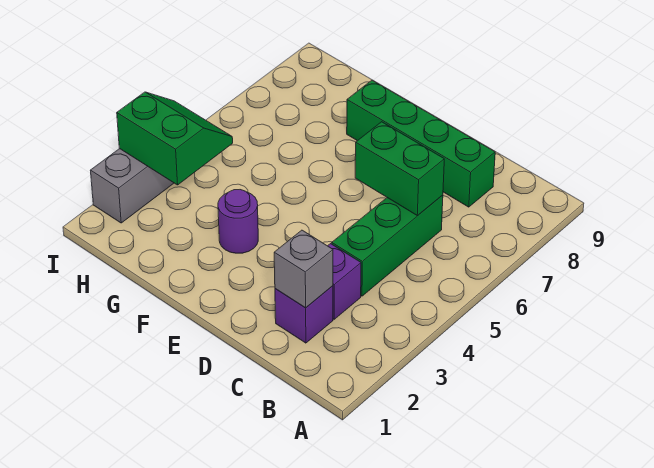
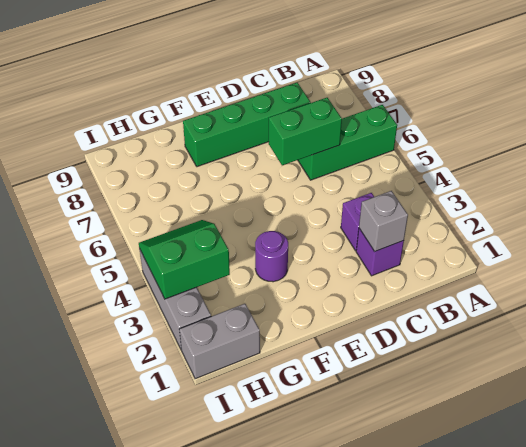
green 1x3 brick [332,195,443,296] -> green 1x3 brick turned to [298,105,397,180]
none -> grey 1x2 brick [180,303,260,379]

